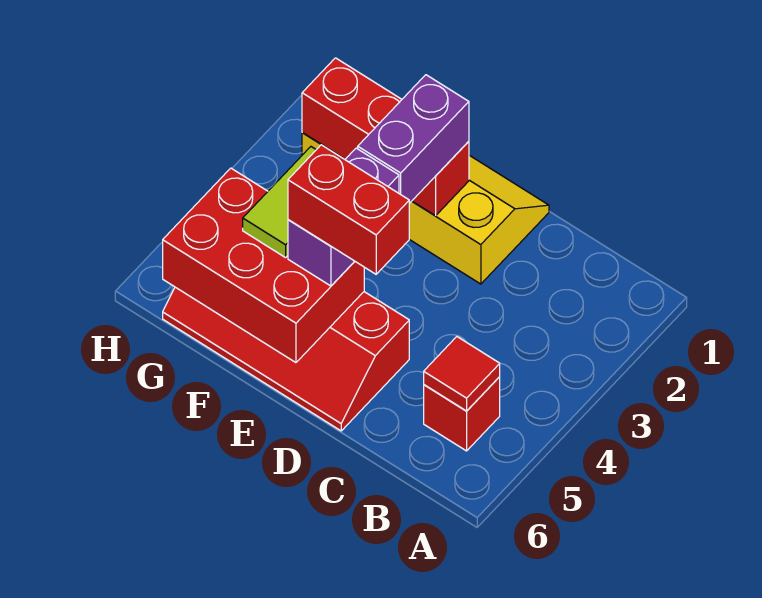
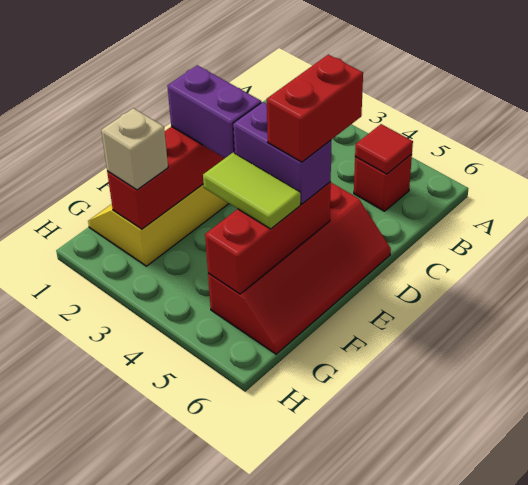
red 2x3 brick [163,168,364,363] -> red 1x3 brick [205,182,331,294]
none -> tan 1x1 brick [101,108,168,190]

